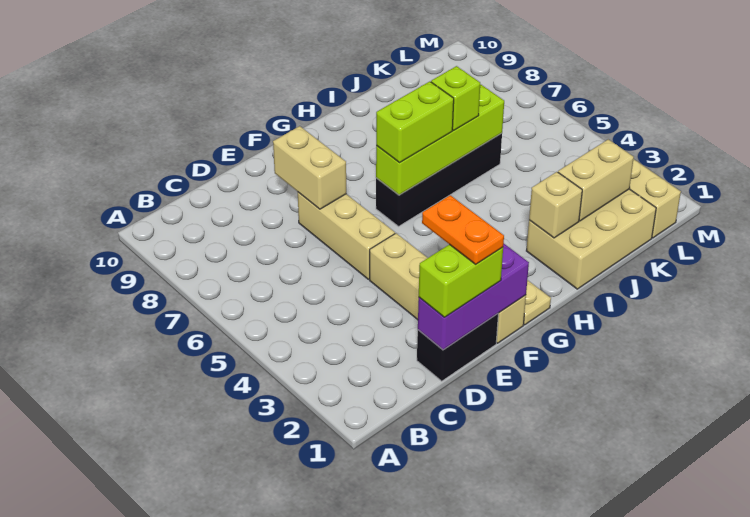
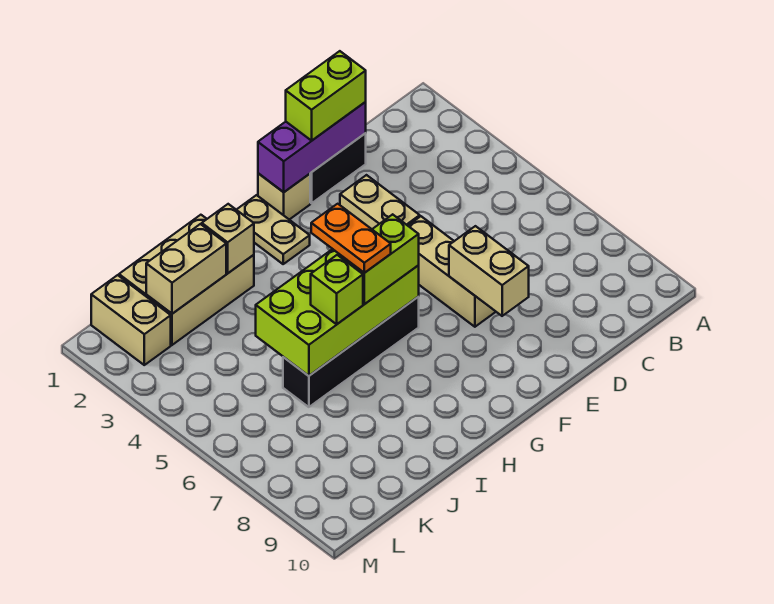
orange 1x2 plate [422,195,504,264] -> orange 1x2 plate moved to [311,204,391,273]
lime 1x4 brick [376,85,504,195] -> lime 2x4 brick [256,249,419,376]

